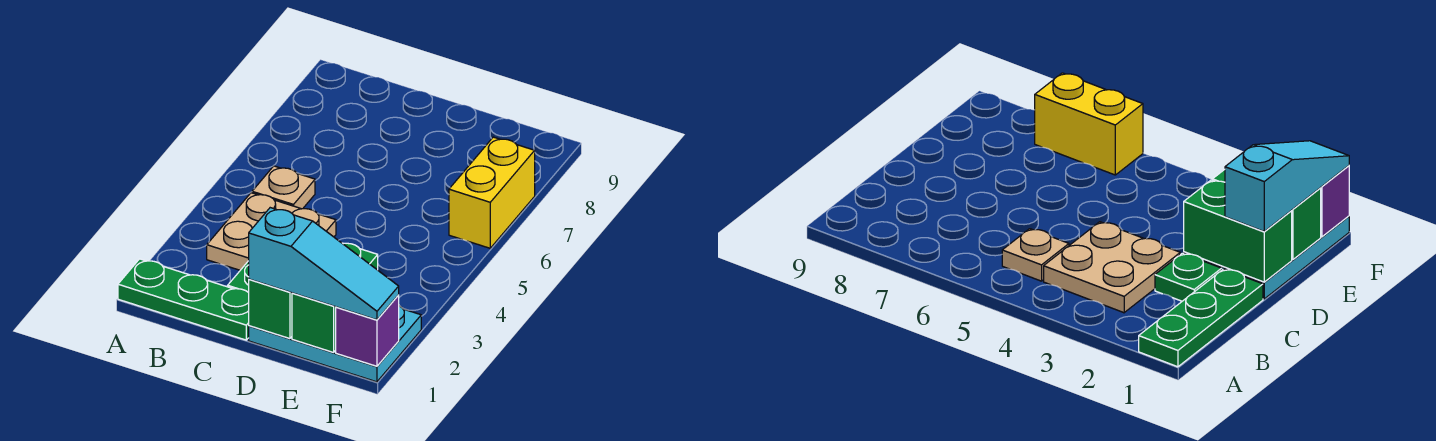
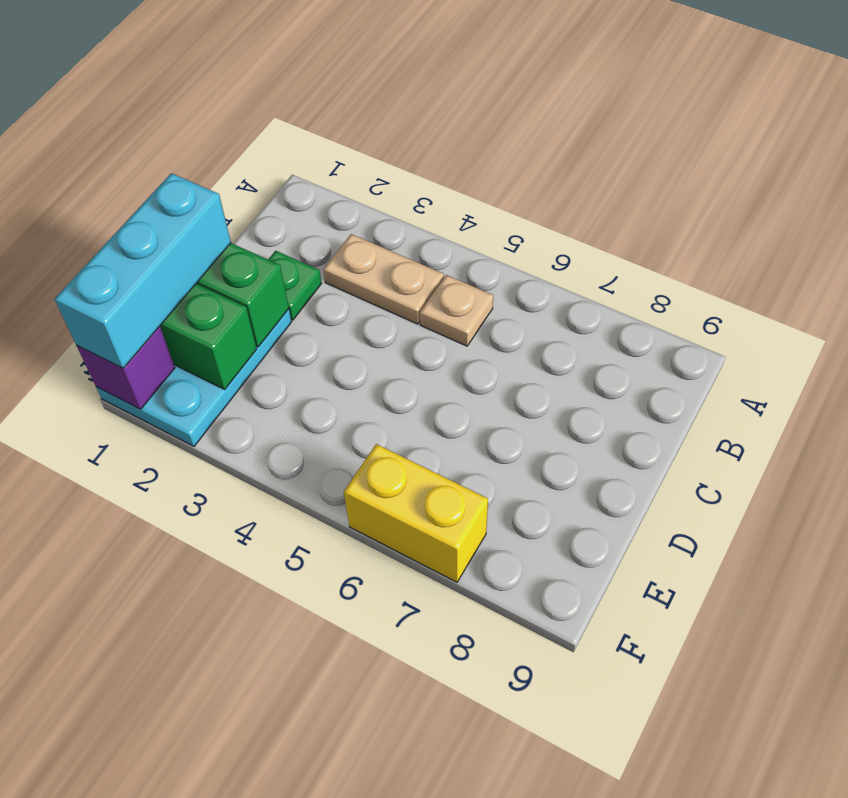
green 1x3 plate [118,259,249,340] -> none
tan 2x2 plate [207,193,336,270] -> tan 1x2 plate [323,234,444,324]
cyan 1x3 slope [249,208,399,320] -> cyan 1x3 brick [55,173,231,368]

